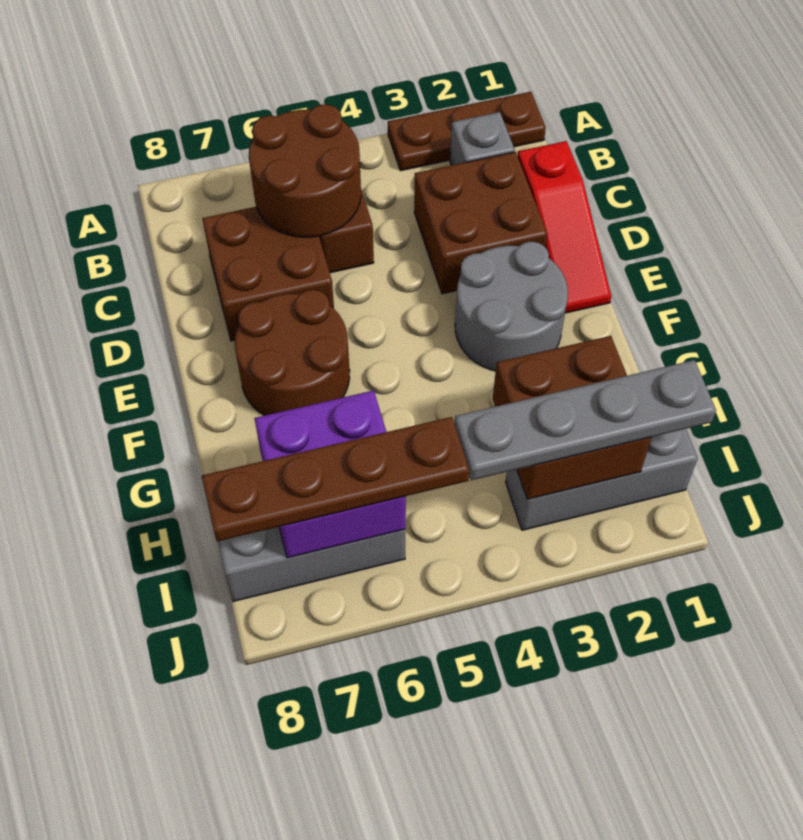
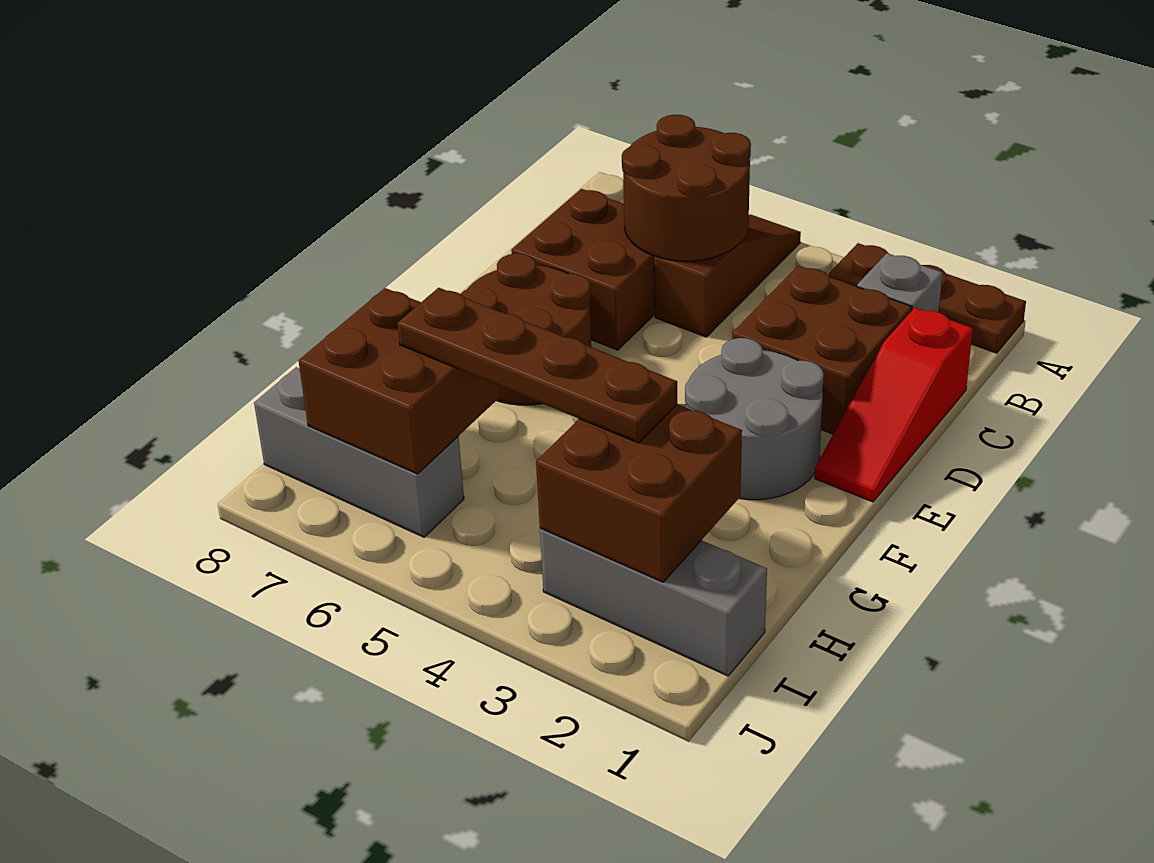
purple 2x2 brick [254,391,406,558] -> brown 2x2 brick [298,288,500,474]
grey 1x4 plate [455,360,716,480] -> none
brown 1x4 plate [202,417,469,541] -> brown 1x4 plate moved to [397,288,677,443]

